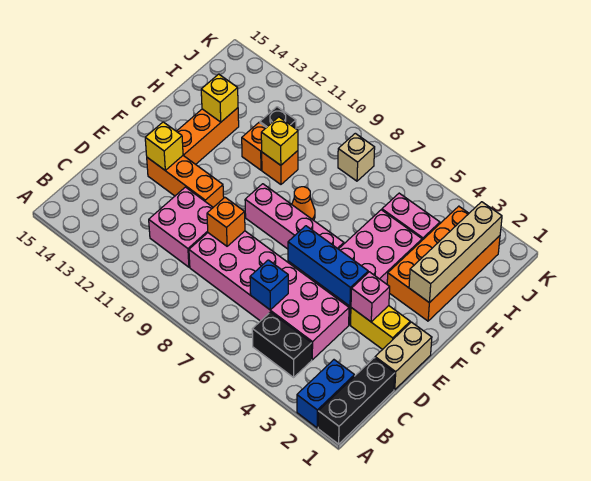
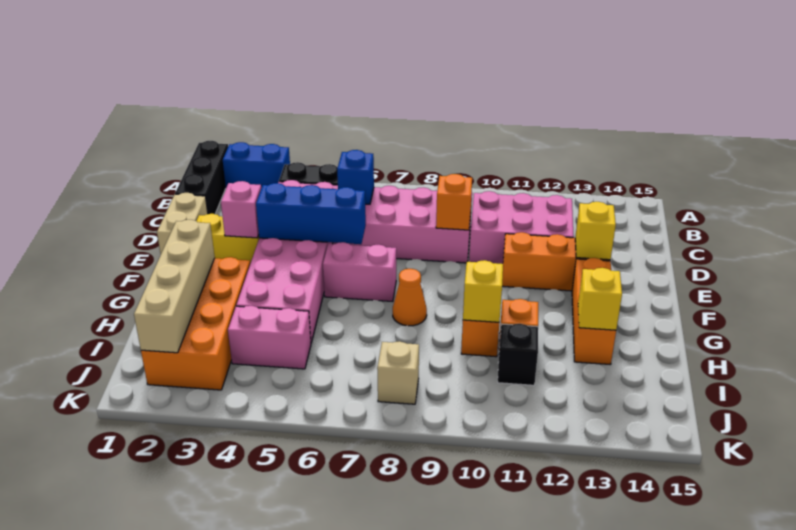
blue 1x2 brick [297,360,354,428] -> blue 1x2 brick turned to [223,142,290,188]
pink 2x2 brick [149,187,213,267] -> pink 2x3 brick [469,191,574,264]
pink 1x4 brick [245,184,344,249] -> pink 1x2 brick [323,242,396,302]

